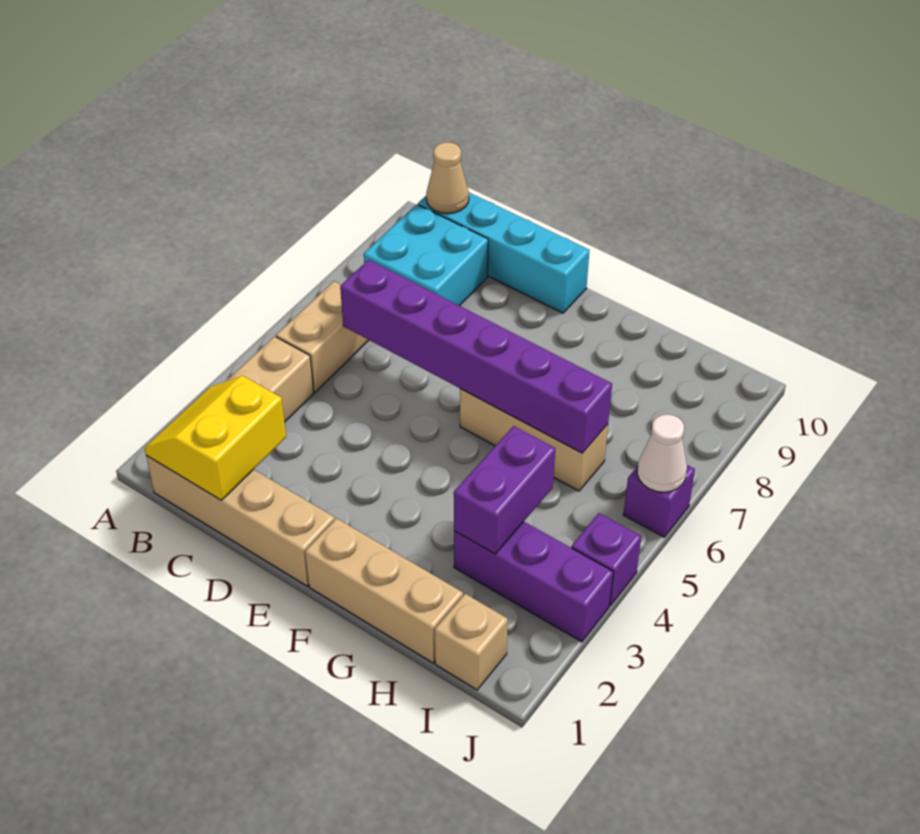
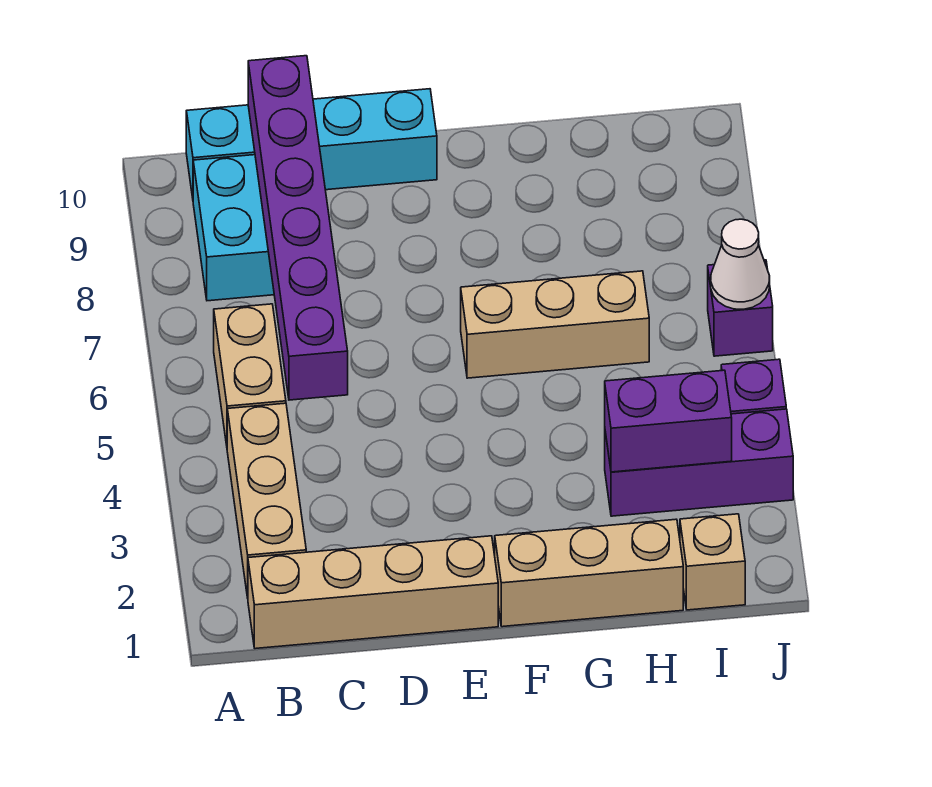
yellow 2x2 slope [144,376,286,500] -> none
tan 1x1 cone [426,142,469,214] -> none
purple 1x6 brick [340,260,612,453] -> purple 1x6 brick turned to [248,56,348,400]
purple 1x2 brick [454,426,556,554] -> purple 1x2 brick turned to [605,370,732,472]

